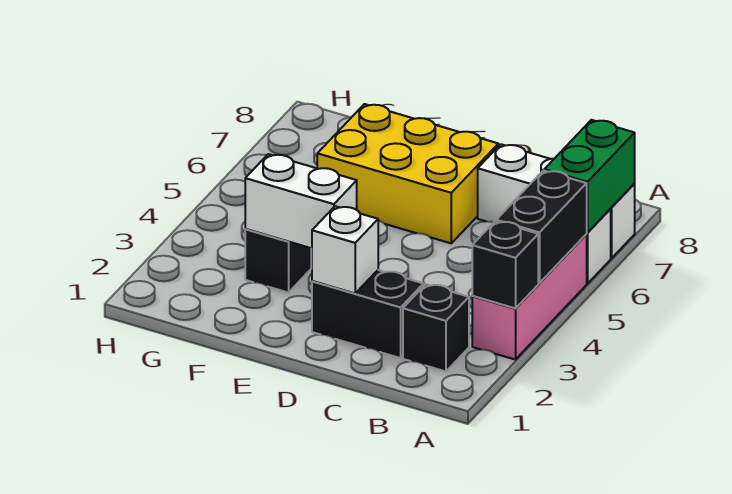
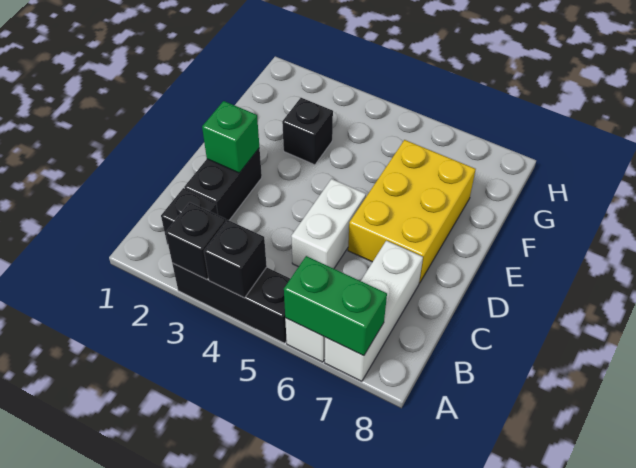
pink 1x3 brick [472,235,587,360] -> black 1x3 brick [172,263,290,343]
black 1x2 brick [496,171,587,283] -> black 1x1 brick [204,220,267,298]
white 1x1 brick [312,206,378,293] -> green 1x1 brick [202,101,259,173]
white 1x2 brick [245,154,357,248] -> white 1x2 brick moved to [291,179,366,269]

